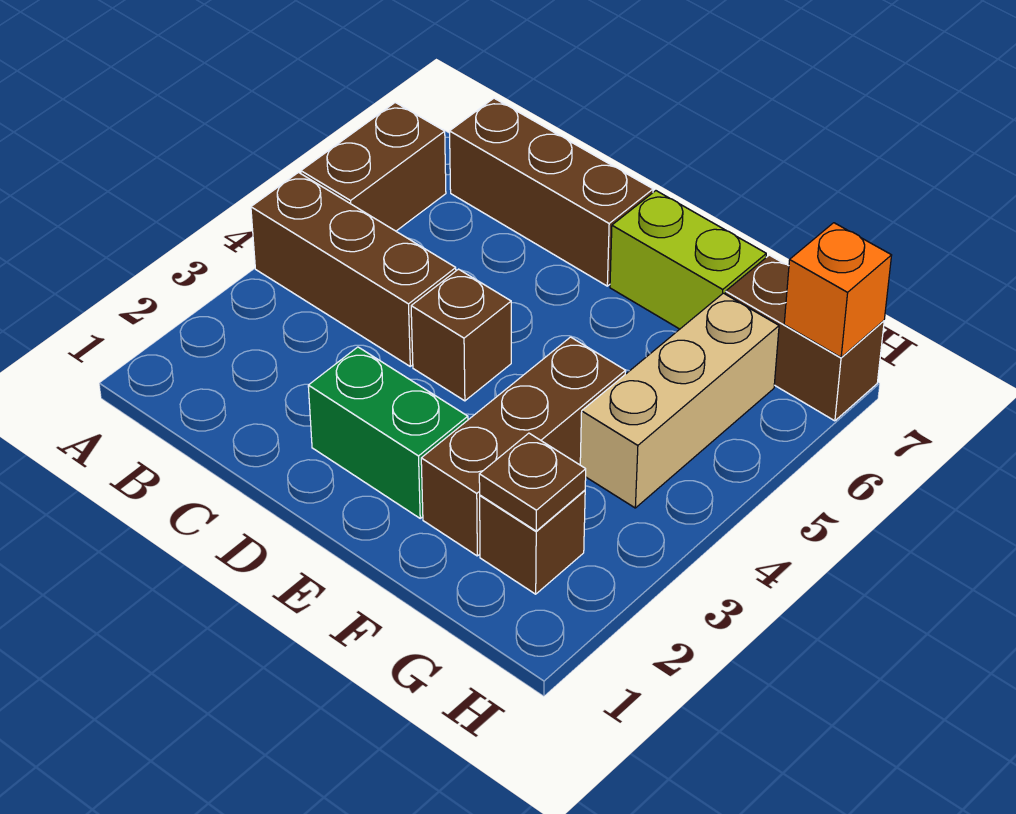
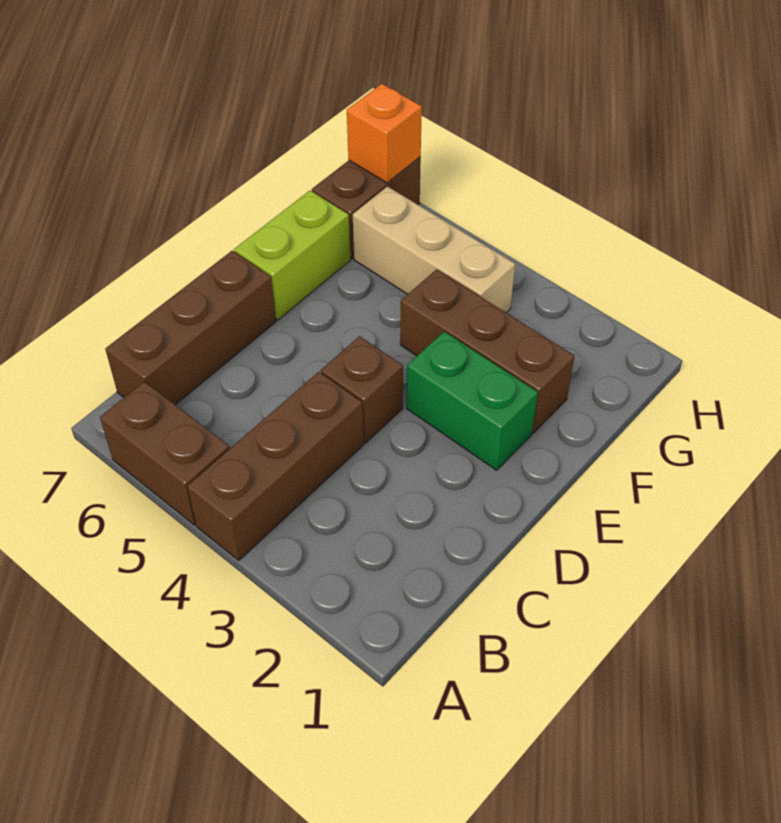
green 1x2 brick [308,347,468,518] -> green 1x2 brick turned to [407,331,538,470]
brown 1x1 brick [480,490,585,594] -> none
brown 1x1 plate [479,433,586,531] -> none

